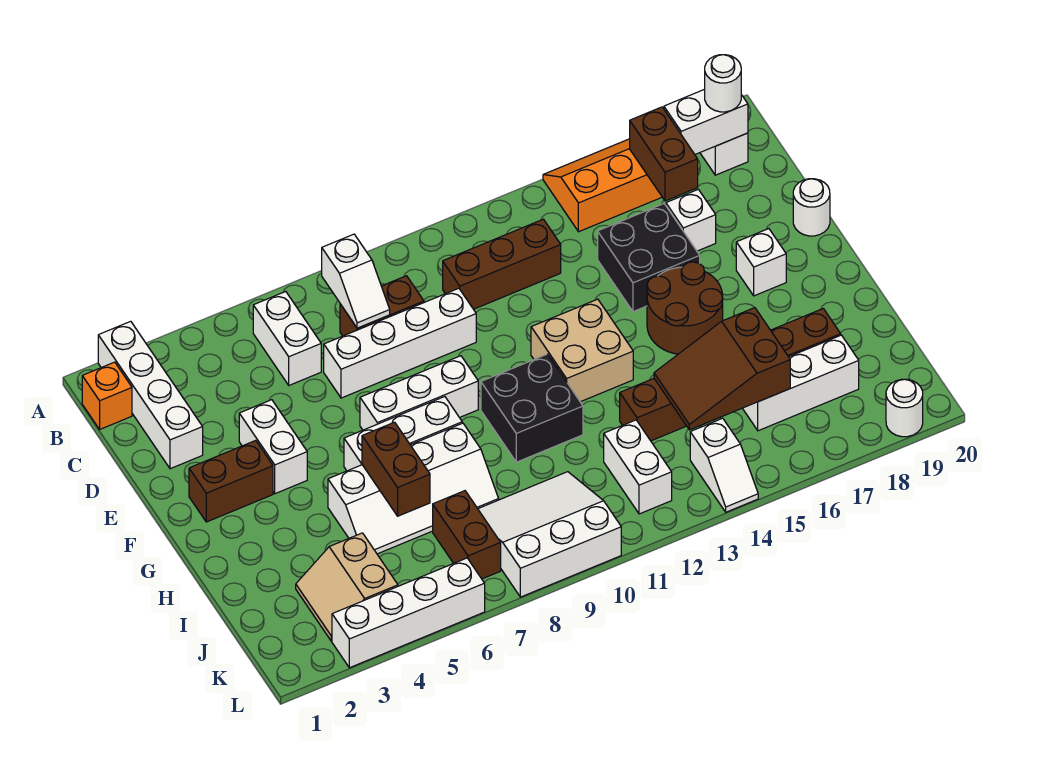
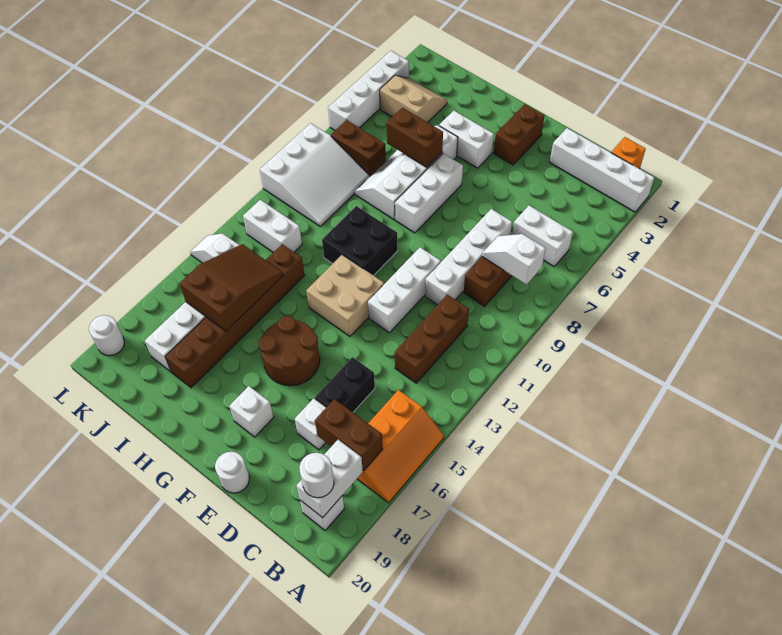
black 2x2 brick [598,204,700,312] -> black 1x2 brick [315,357,375,412]
white 1x2 brick [239,400,307,494] -> white 1x2 brick moved to [439,111,494,168]
white 1x3 brick [360,356,478,430] -> white 1x3 brick moved to [368,247,441,333]

